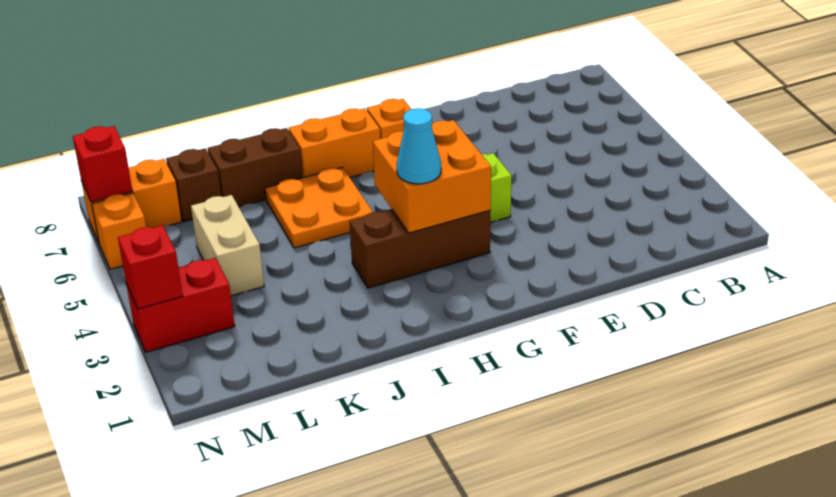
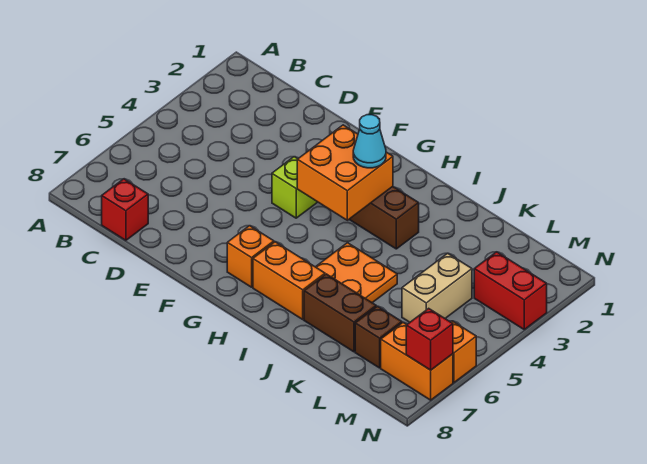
red 1x1 brick [118,225,183,309] -> red 1x1 brick moved to [102,179,148,240]

